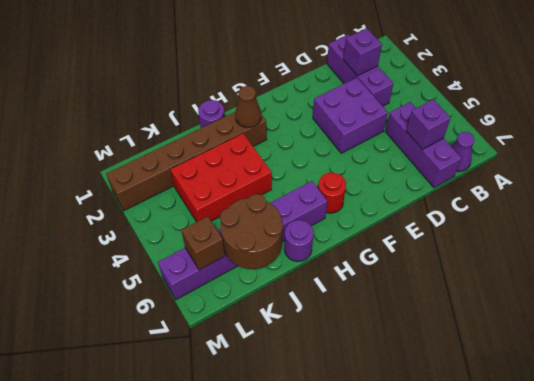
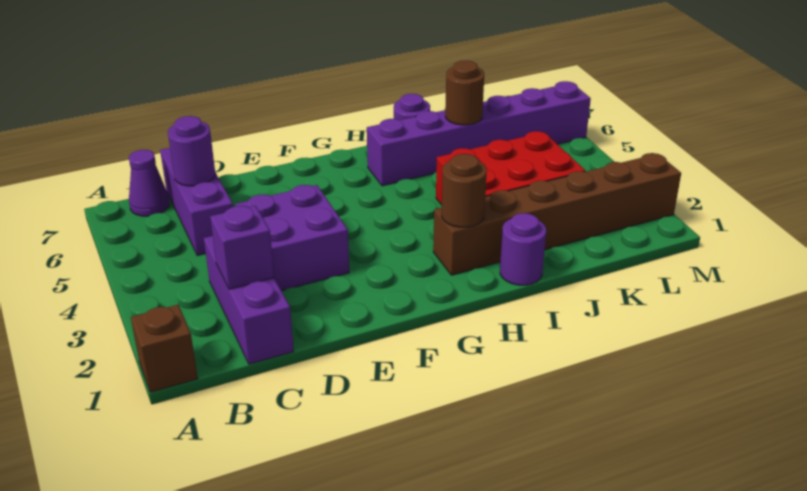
purple 1x1 brick [406,99,451,149] -> purple 1x1 round brick [168,116,215,186]
red 1x1 round brick [318,173,346,213] -> none
brown 1x1 cone [235,86,261,128] -> brown 1x1 round brick [442,154,487,227]
brown 2x2 round brick [220,194,283,269] -> brown 1x1 round brick [445,61,484,125]
brown 1x1 brick [181,216,225,270] -> brown 1x1 brick moved to [131,305,198,392]

